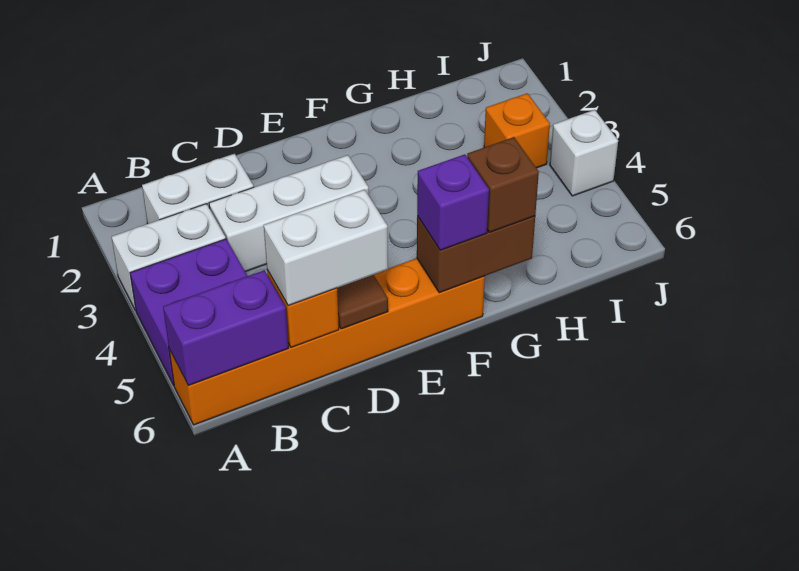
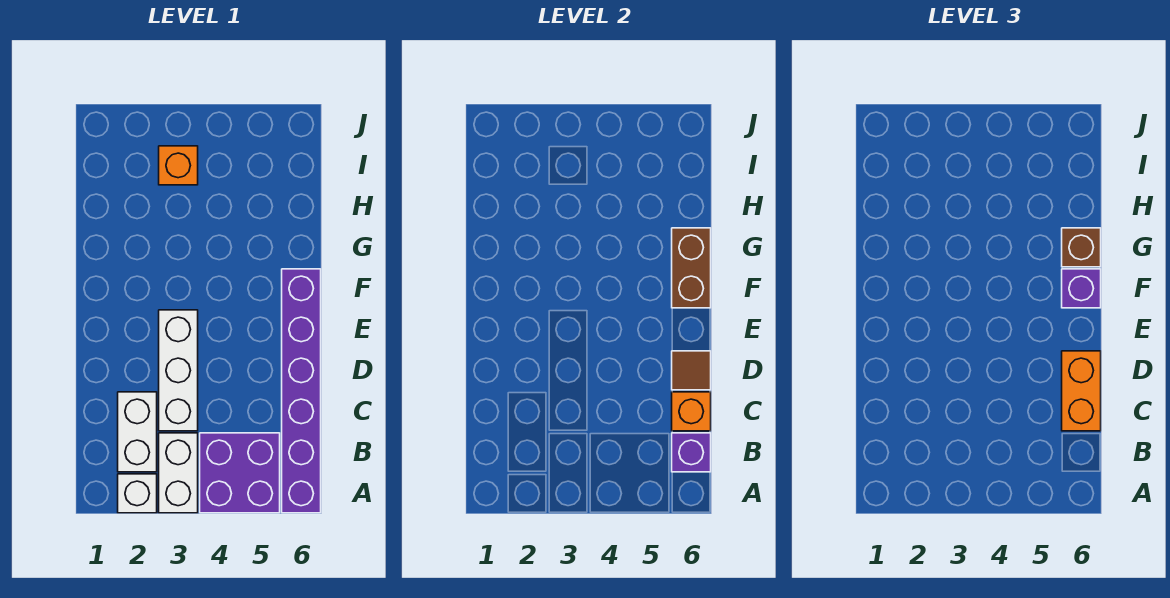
orange 1x6 brick [169,258,485,425] -> purple 1x6 brick [282,269,321,513]
purple 1x2 brick [163,270,288,385] -> purple 1x1 brick [672,433,711,472]
white 1x2 brick [264,190,388,306] -> orange 1x2 brick [1062,351,1101,431]
white 1x1 brick [550,110,618,196] -> white 1x1 brick moved to [118,474,157,513]

